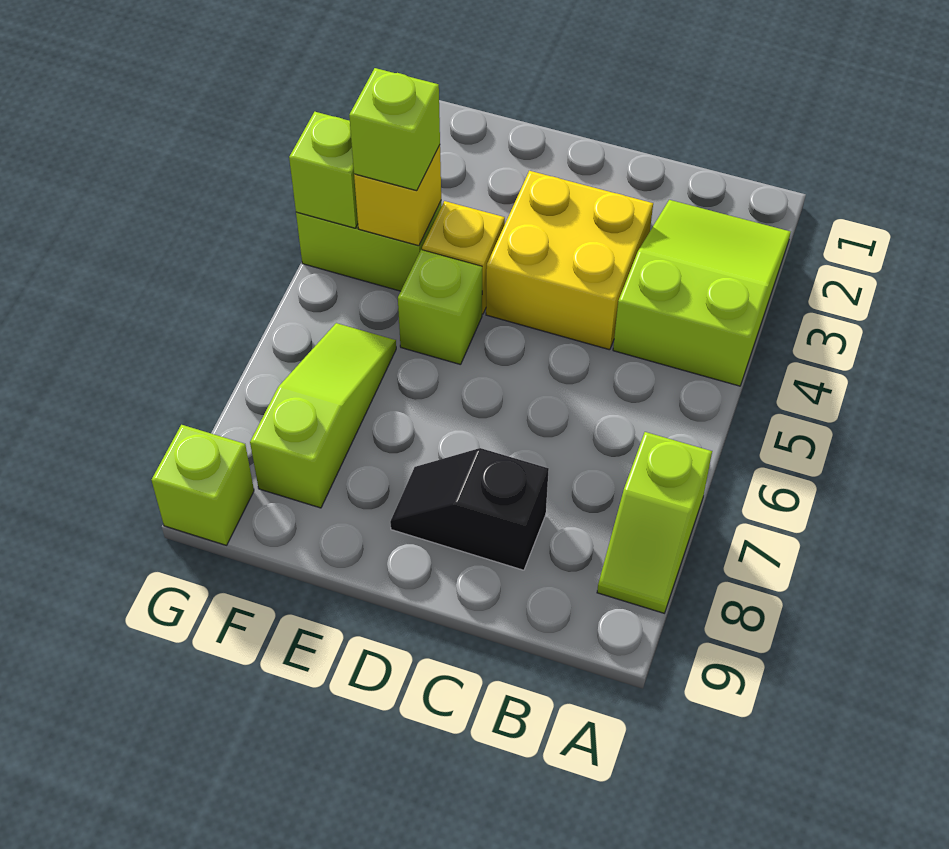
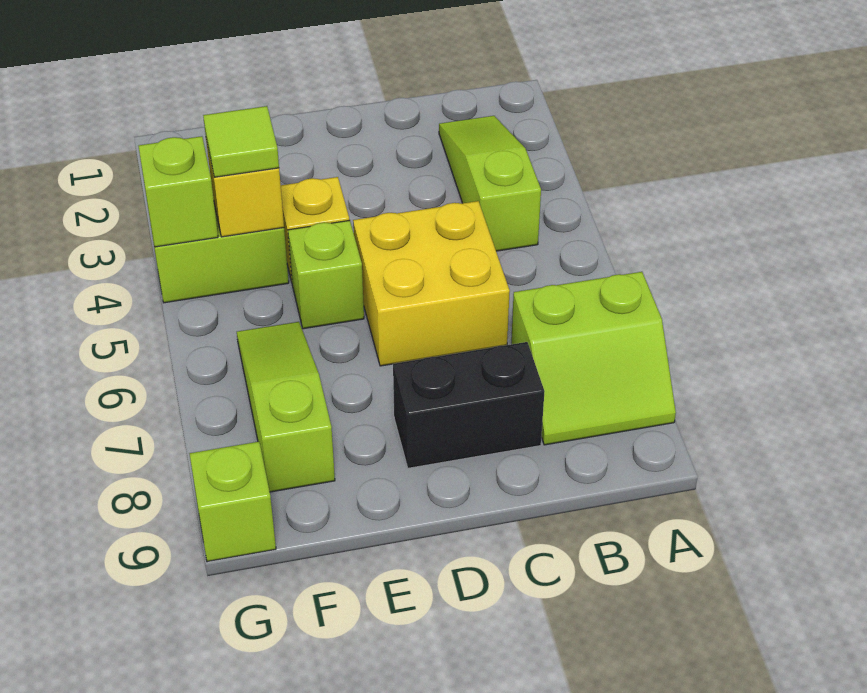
lime 2x3 slope [613,200,791,386] -> lime 1x3 slope [439,116,541,251]
lime 1x2 slope [597,432,712,613] -> lime 2x2 slope [511,272,676,445]
yellow 2x2 brick [486,171,653,350] -> yellow 2x2 brick moved to [353,201,510,366]
black 1x2 slope [390,448,549,570] -> black 1x2 brick [393,342,545,468]
lime 1x1 brick [349,68,440,191] -> lime 1x1 tile [203,106,279,177]

